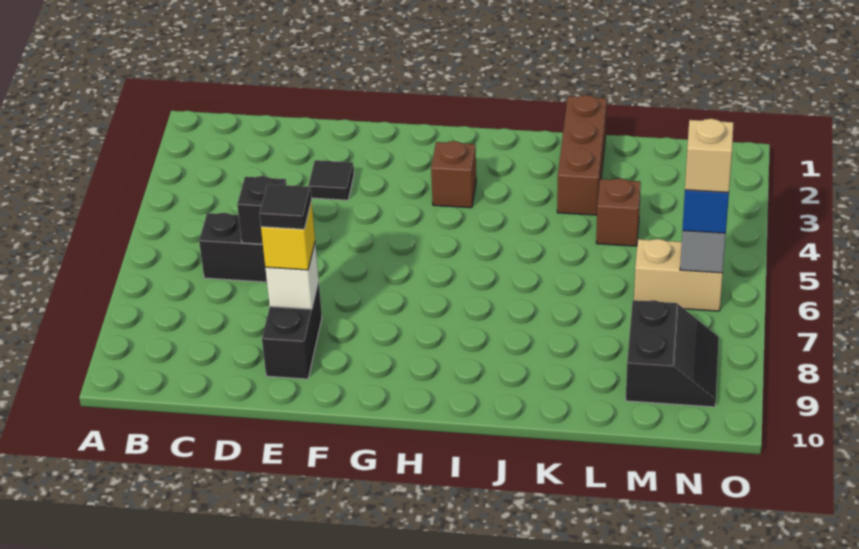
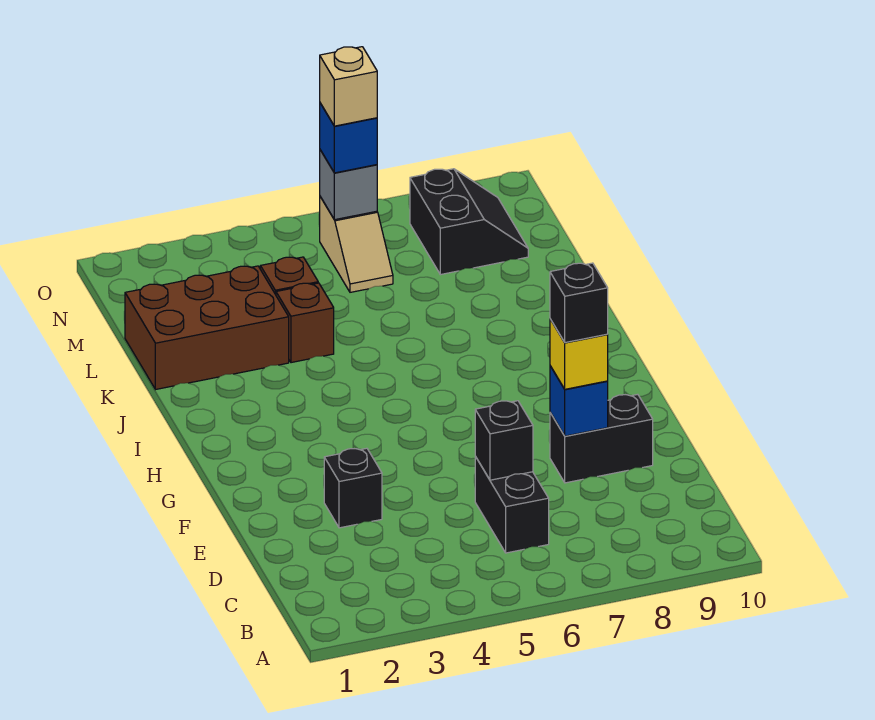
black 1x1 tile [308,160,354,200] -> black 1x1 brick [324,448,382,528]
white 1x1 brick [265,244,319,309] -> blue 1x1 brick [550,366,608,436]
black 1x1 tile [259,184,312,229] -> black 1x1 brick [550,263,608,343]
brown 1x1 brick [431,141,476,208] -> brown 1x1 brick moved to [276,283,334,363]
brown 1x3 brick [557,95,607,215] -> brown 2x3 brick [125,266,289,389]
tan 1x2 brick [634,239,723,311] -> tan 1x2 slope [320,197,393,292]
black 2x2 slope [626,300,719,407] -> black 2x2 slope turned to [410,169,528,275]

